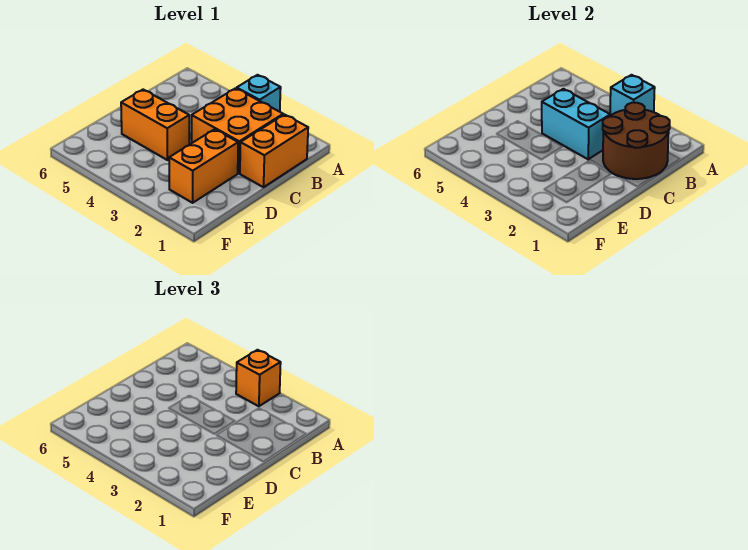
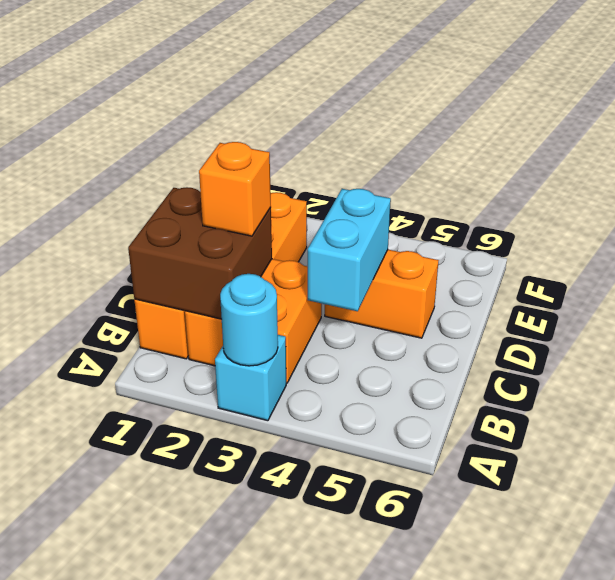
cyan 1x1 brick [610,75,655,116] -> cyan 1x1 round brick [220,274,278,366]
orange 1x1 brick [236,350,281,406] -> orange 1x1 brick moved to [199,142,271,236]
brown 2x2 round brick [603,103,670,179] -> brown 2x2 brick [128,187,272,319]
cyan 1x2 brick [542,89,610,159] -> cyan 1x2 brick turned to [308,189,391,311]

